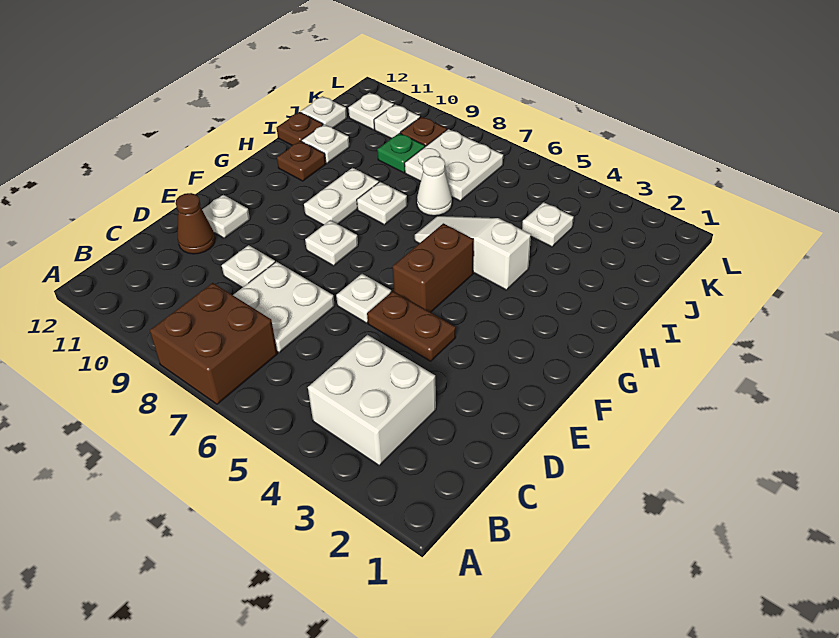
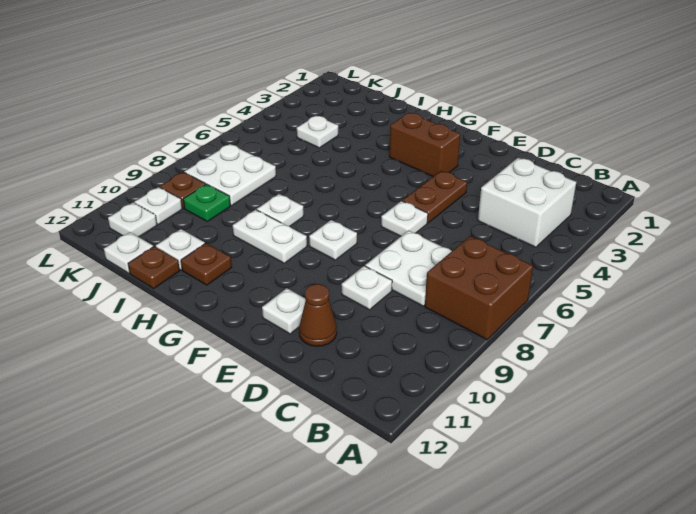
brown 1x2 brick [393,223,474,312] -> brown 1x2 brick moved to [389,113,460,176]
white 1x3 slope [415,216,531,290] -> none
white 1x1 cone [417,156,452,216] -> none

